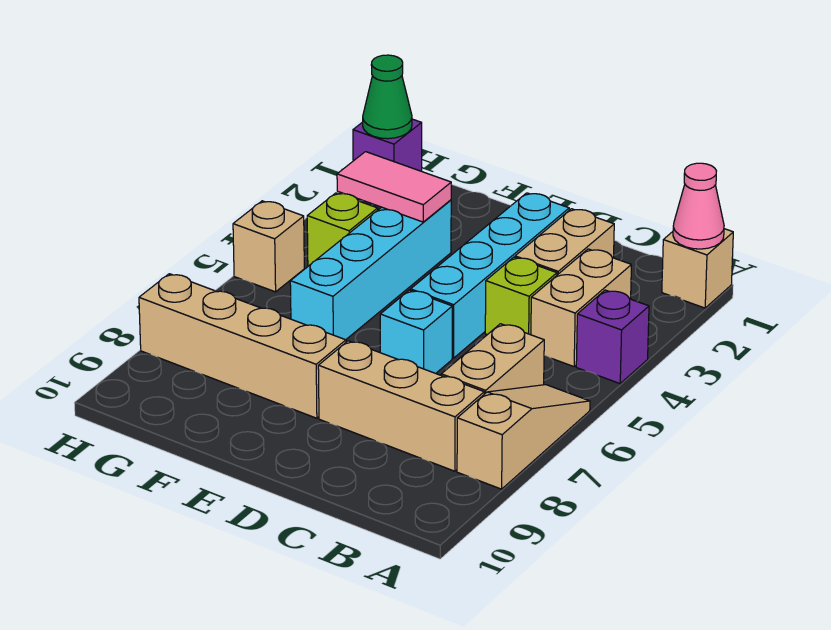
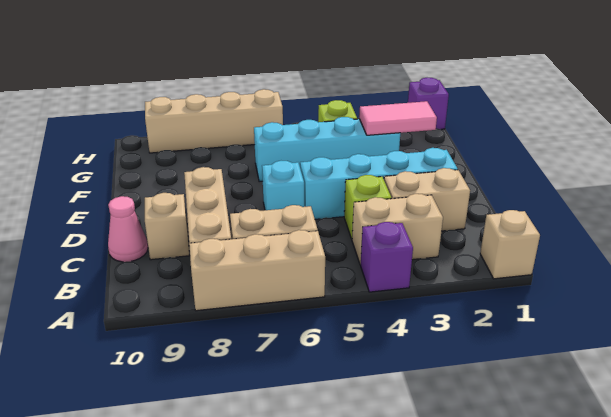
pink 1x1 cone [673,163,724,249] -> pink 1x1 cone moved to [108,196,148,262]
tan 1x3 slope [457,385,590,489] -> tan 1x3 brick [189,230,325,311]
tan 1x4 brick [139,274,346,418] -> tan 1x4 brick turned to [145,89,283,153]
pink 1x2 tile [337,152,451,222] -> pink 1x2 tile turned to [359,101,437,135]
green 1x1 cone [363,55,412,139] -> none
tan 1x1 brick [233,201,304,292] -> tan 1x1 brick moved to [145,193,189,260]

